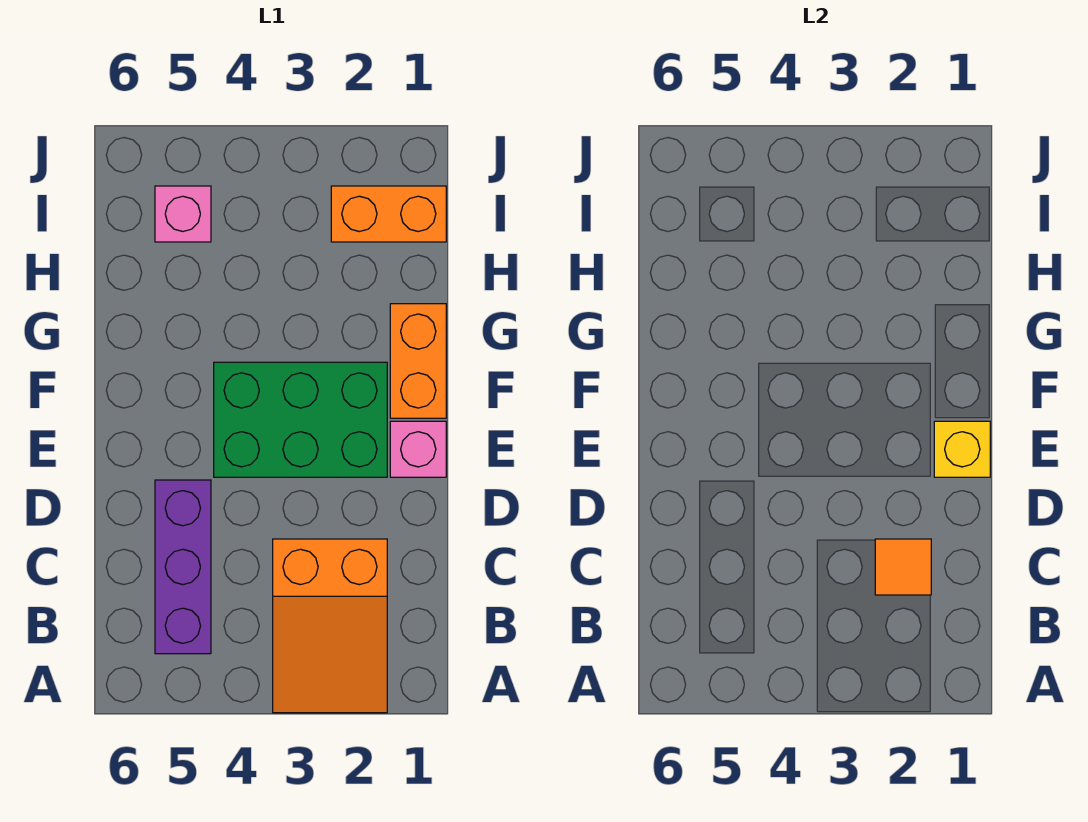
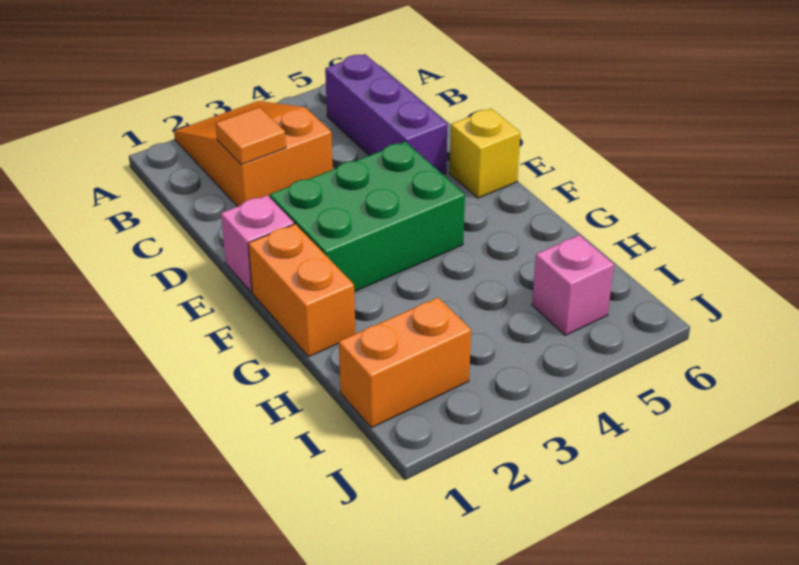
yellow 1x1 brick [934,421,990,477] -> yellow 1x1 brick moved to [450,109,520,198]

